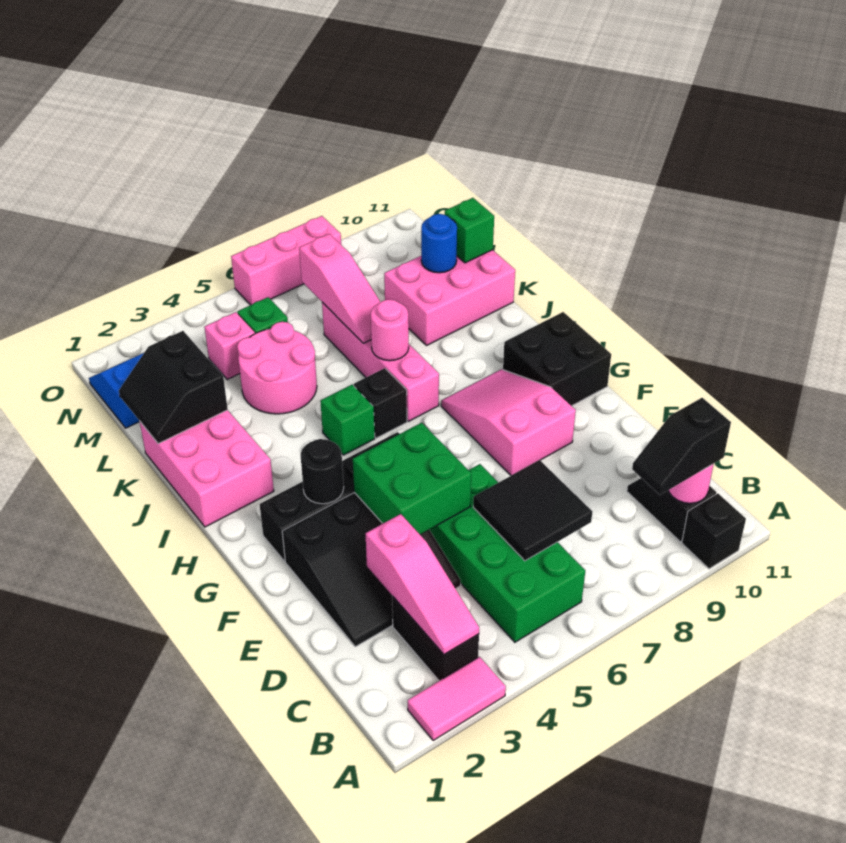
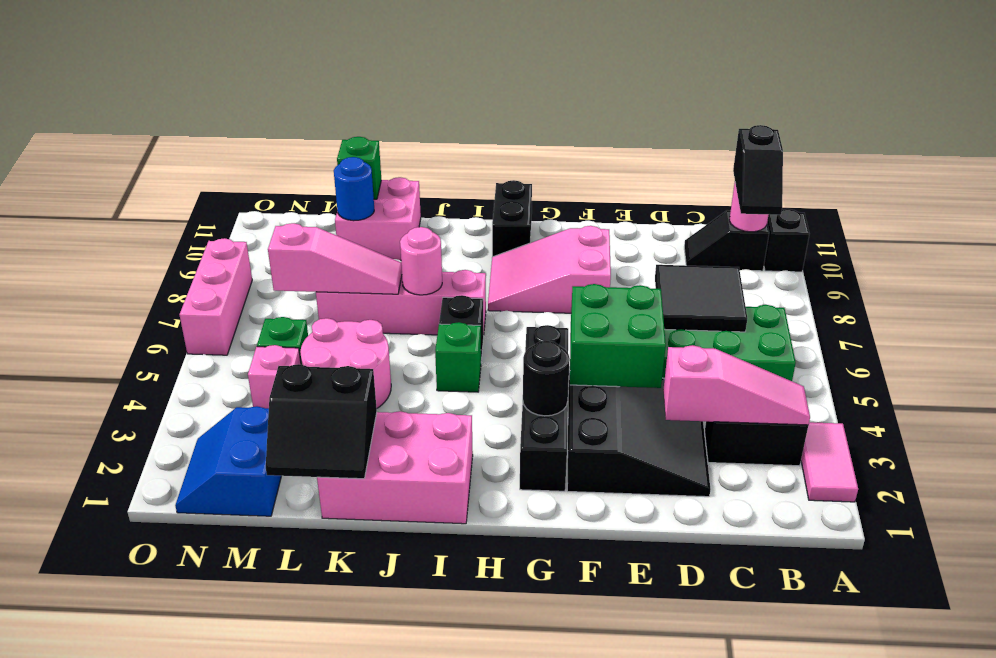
black 2x2 brick [503,312,611,406] -> black 1x2 brick [492,180,532,257]
pink 2x3 brick [384,250,515,346] -> pink 2x2 brick [335,177,421,260]

